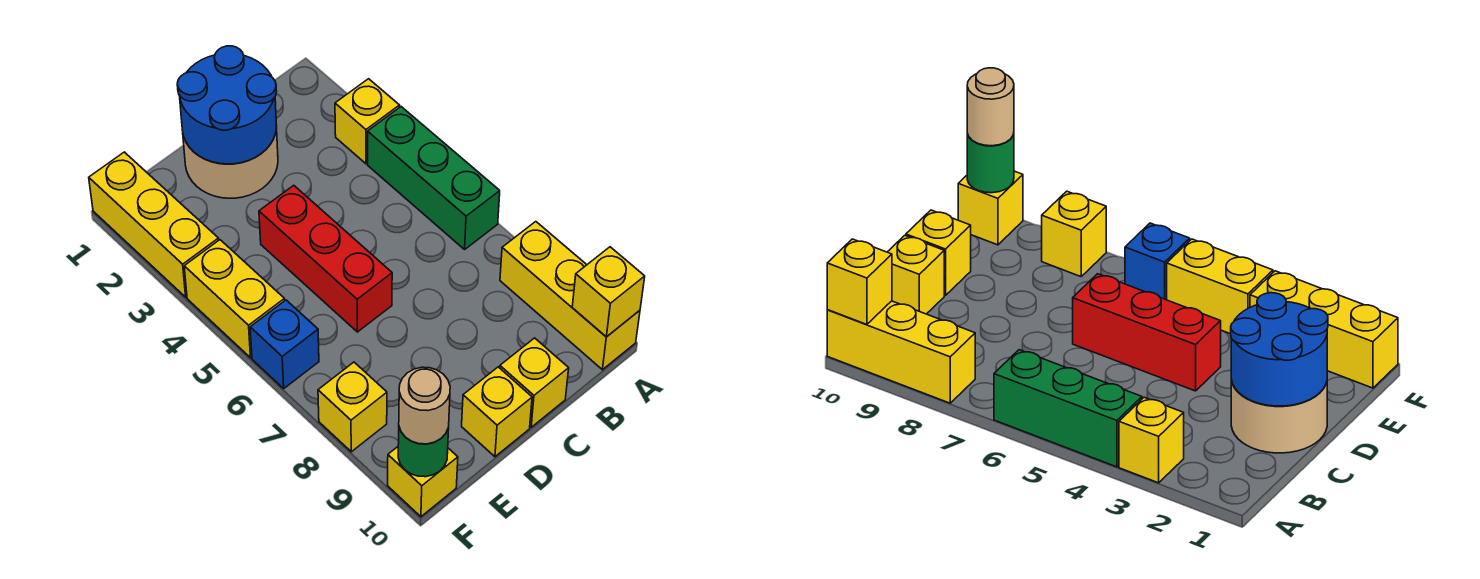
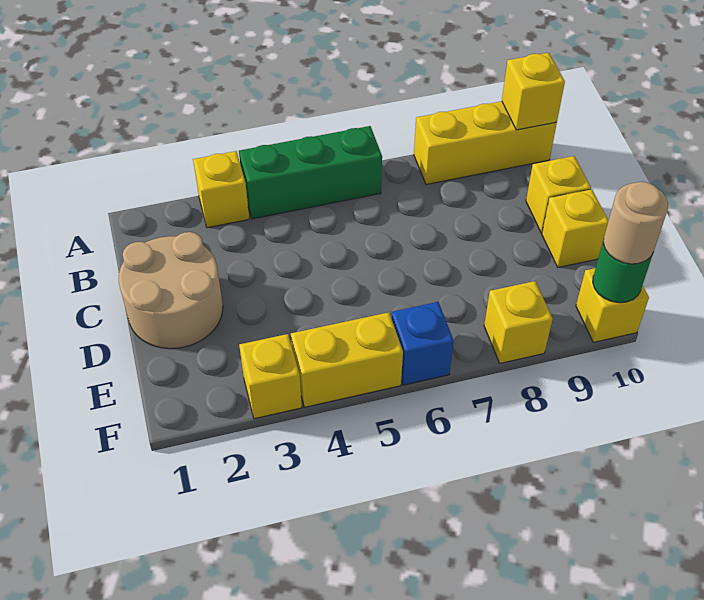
blue 2x2 round brick [177,46,277,164] -> none
red 1x3 brick [259,185,392,332] -> none
yellow 1x3 brick [89,152,219,297] -> yellow 1x1 brick [239,334,302,419]

